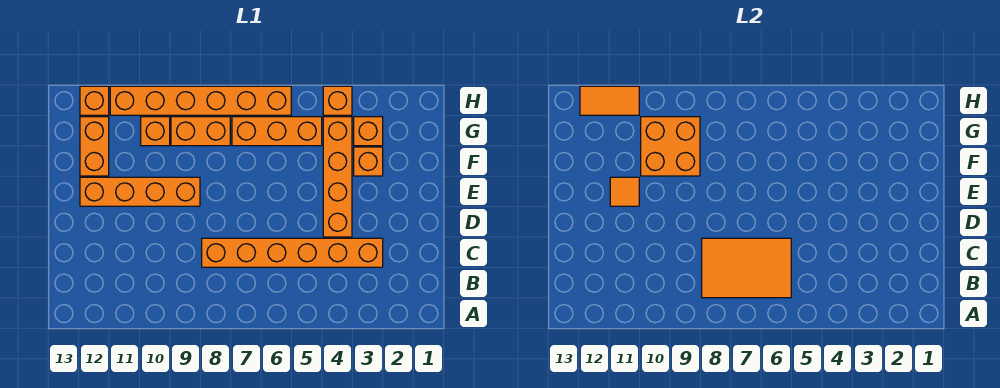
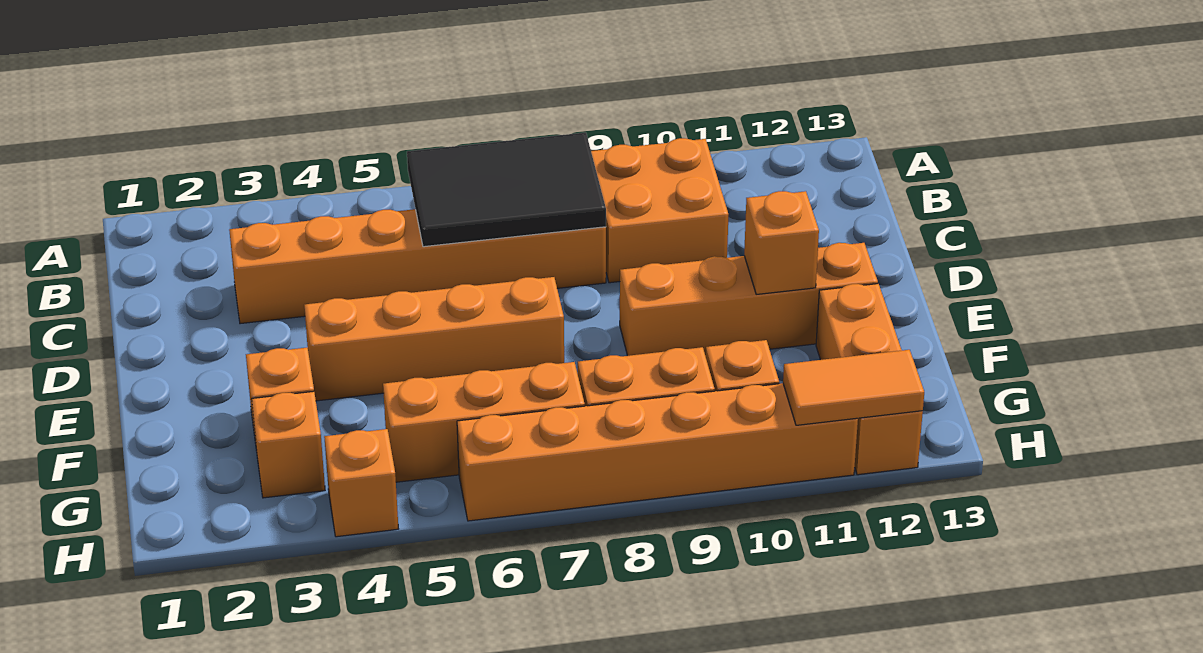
orange 2x3 tile [702,238,791,298] -> black 2x3 tile [407,132,606,247]
orange 1x4 brick [323,117,352,237] -> orange 1x4 brick turned to [304,277,564,401]
orange 1x1 tile [610,177,639,206] -> orange 1x1 brick [744,191,819,294]
orange 2x2 brick [641,117,700,176] -> orange 2x2 brick moved to [591,138,729,283]

